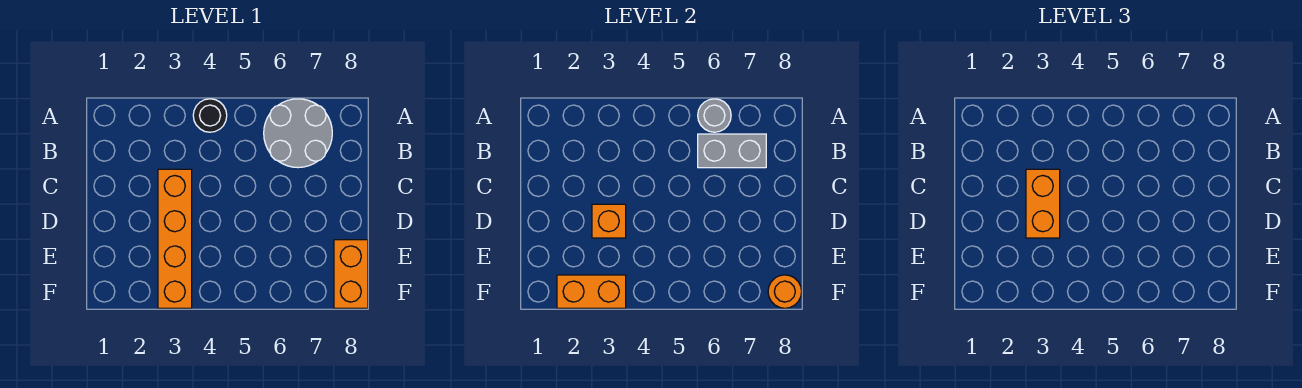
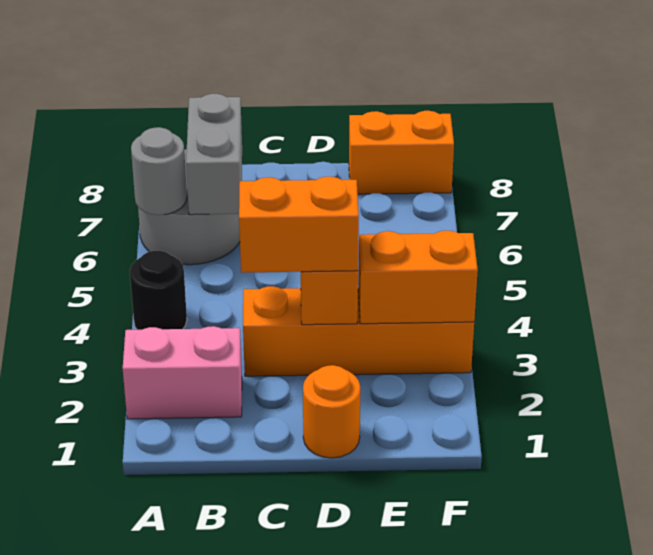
none -> pink 1x2 brick [123,326,242,419]
orange 1x2 brick [557,275,626,308] -> orange 1x2 brick turned to [358,231,478,324]
orange 1x1 round brick [768,275,802,308] -> orange 1x1 round brick moved to [303,365,360,458]

